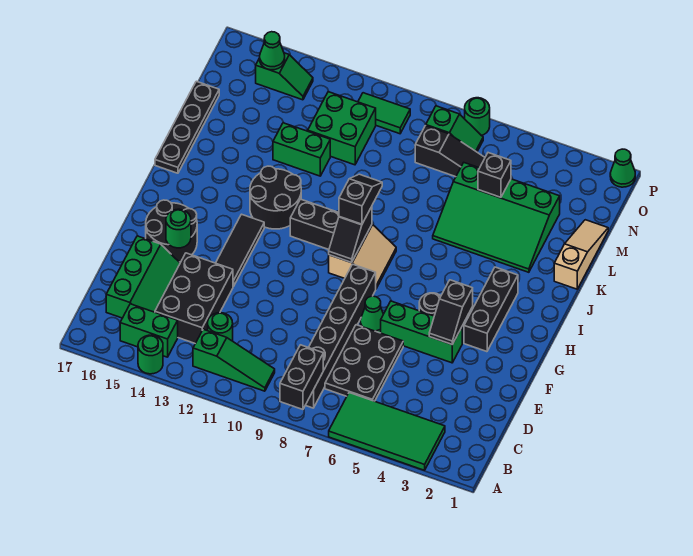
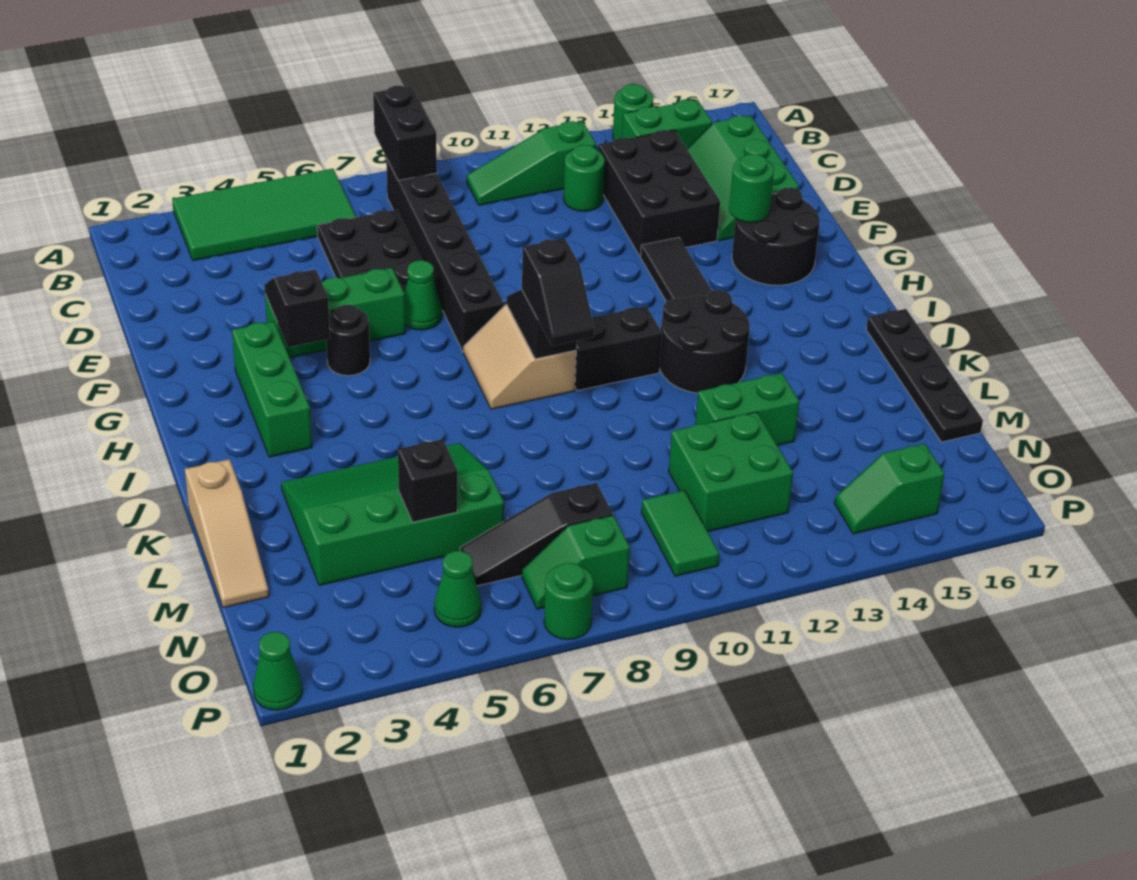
black 1x3 brick [464,267,518,352] -> green 1x3 brick [232,321,312,457]
green 1x2 tile [358,93,410,134] -> green 1x2 tile turned to [642,490,719,576]
green 1x1 cone [260,32,285,70] -> green 1x1 cone moved to [434,551,481,627]

